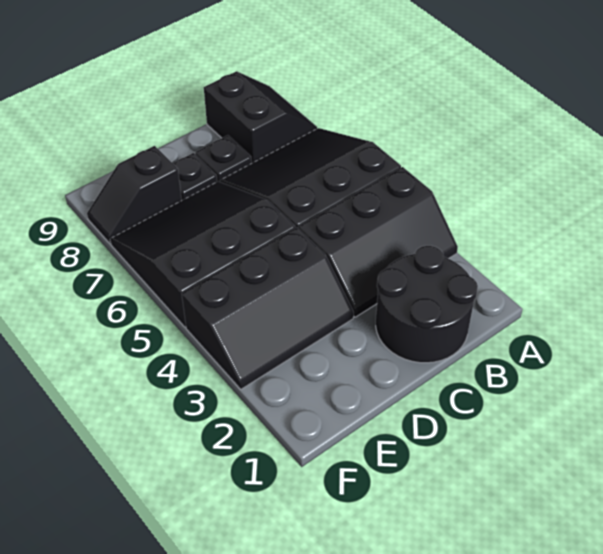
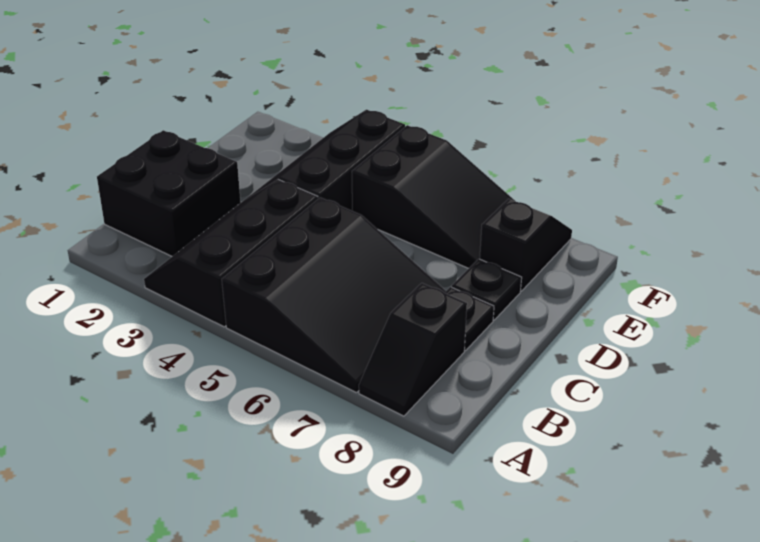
black 2x2 slope [204,71,317,163] -> black 1x2 slope [359,283,467,416]
black 2x2 round brick [376,246,478,363] -> black 2x2 brick [97,130,241,256]
black 3x3 slope [110,181,295,327] -> black 2x3 slope [352,125,516,268]

